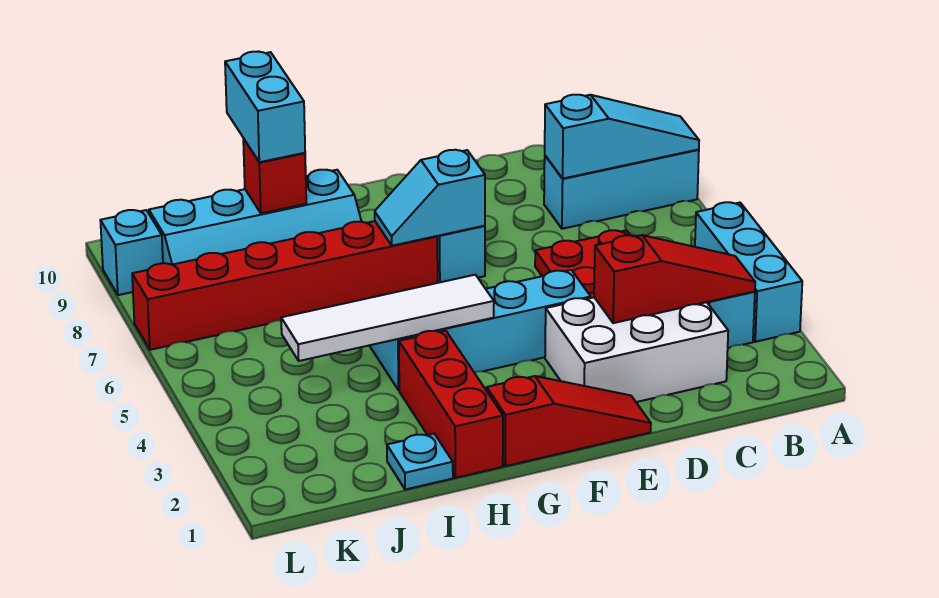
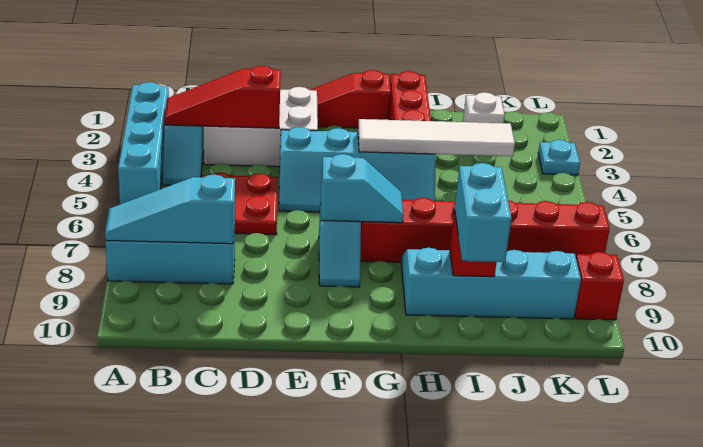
cyan 1x3 brick [695,202,802,342] -> cyan 1x4 brick [118,82,169,204]
cyan 1x1 plate [387,434,453,490] -> cyan 1x1 plate moved to [538,140,580,175]
none -> white 1x1 brick [463,92,505,123]
cyan 1x1 brick [100,210,163,295] -> red 1x1 brick [575,252,624,320]

